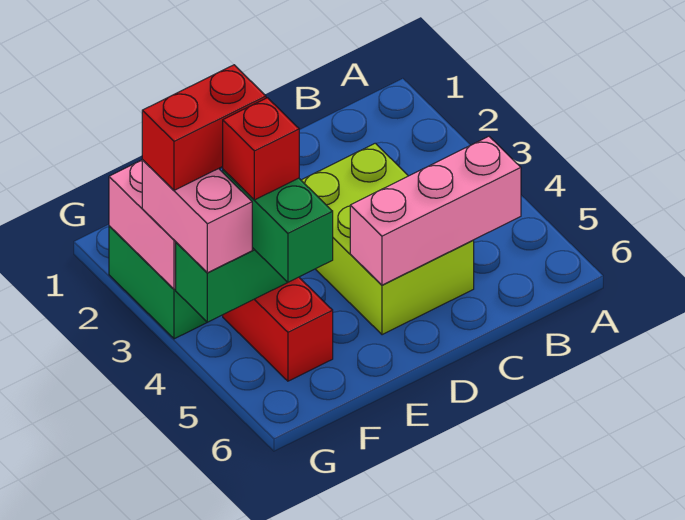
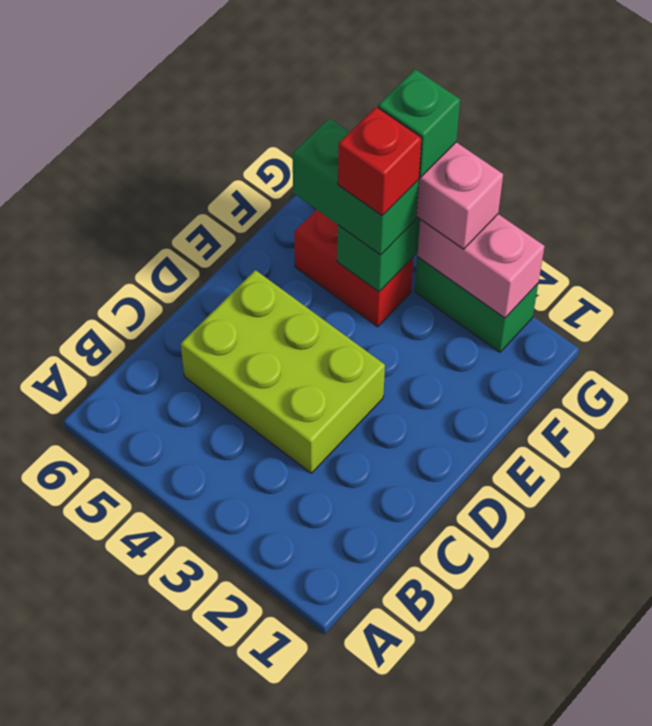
pink 1x3 brick [350,136,521,285] -> none
red 1x2 brick [142,65,266,190] -> none
none -> green 1x1 brick [378,69,460,177]

